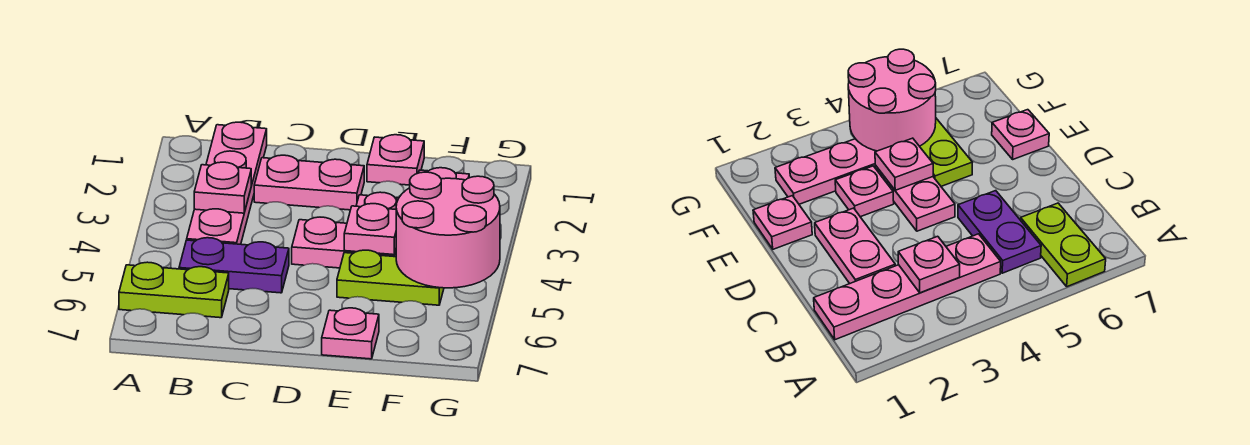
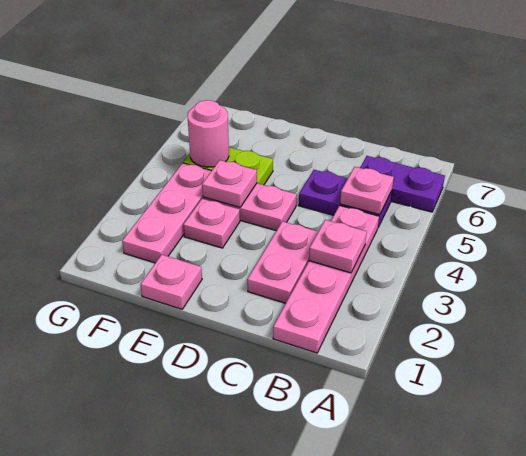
lime 1x2 plate [119,262,229,318] -> purple 1x2 plate [360,156,445,212]
pink 1x2 plate [254,155,364,210] -> pink 1x2 plate turned to [247,221,318,303]
pink 1x1 plate [322,308,379,359] -> pink 1x1 plate moved to [340,167,394,215]
pink 2x2 round brick [396,172,500,288] -> pink 1x1 round brick [188,100,229,167]

